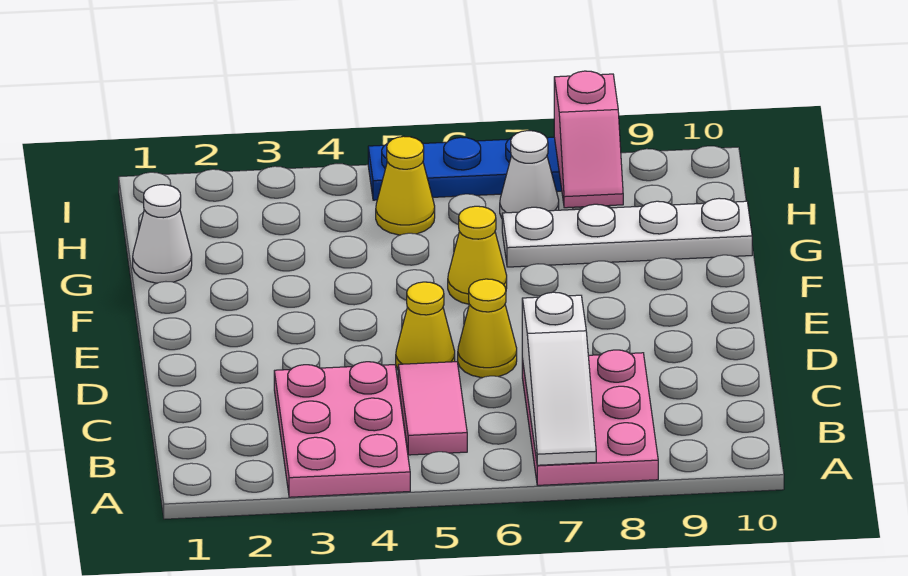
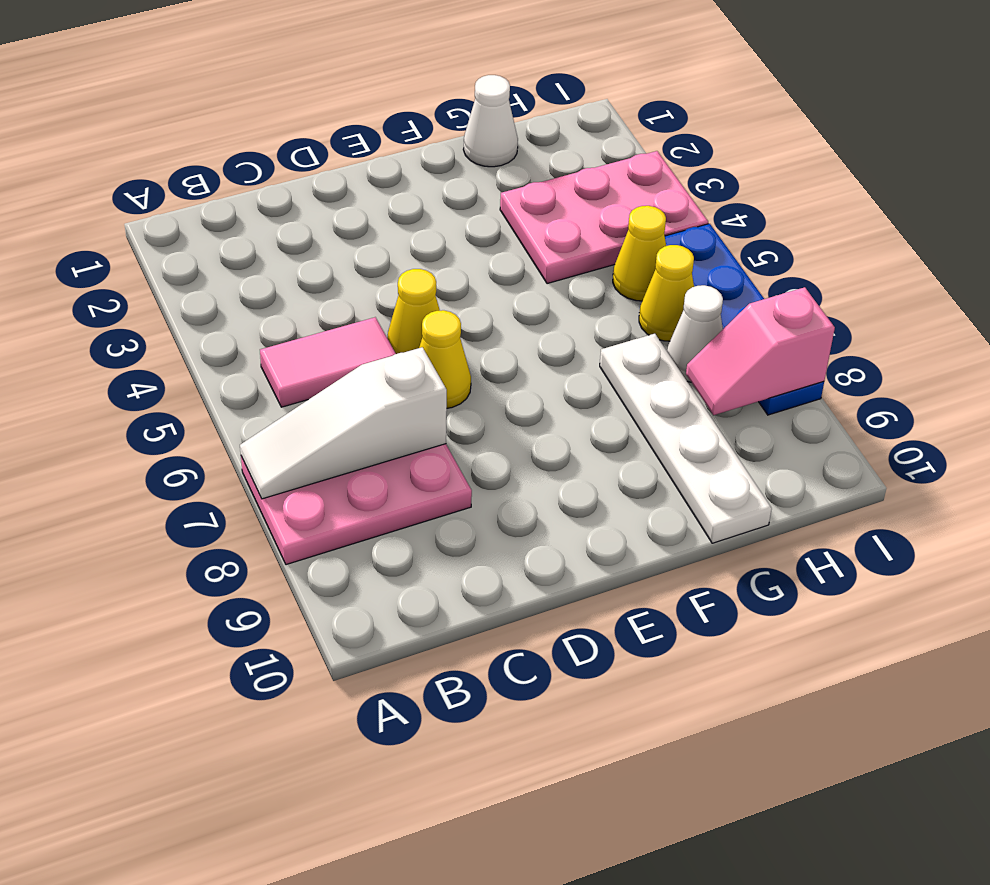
pink 2x3 plate [274,362,410,497] -> pink 2x3 plate moved to [500,151,708,284]
yellow 1x1 cone [448,206,507,304] -> yellow 1x1 cone moved to [639,245,694,341]

